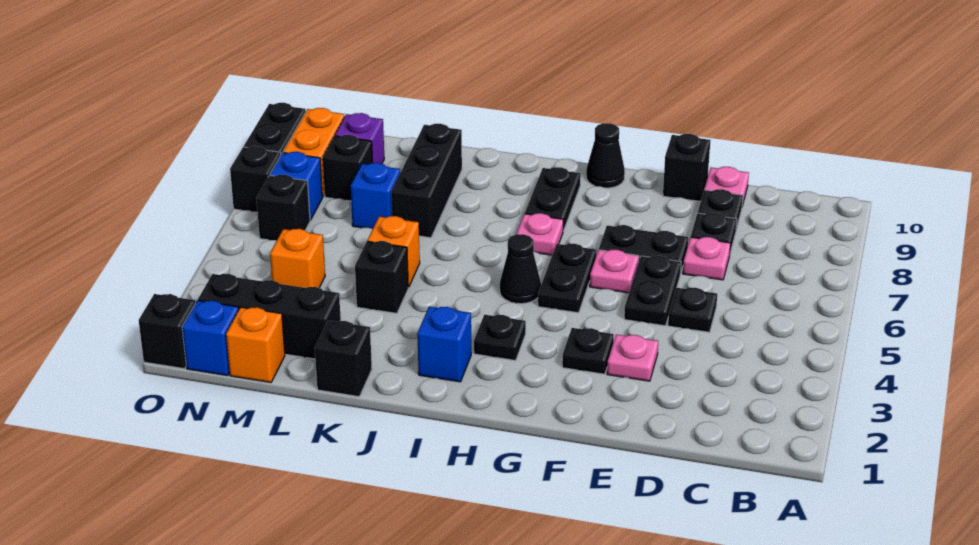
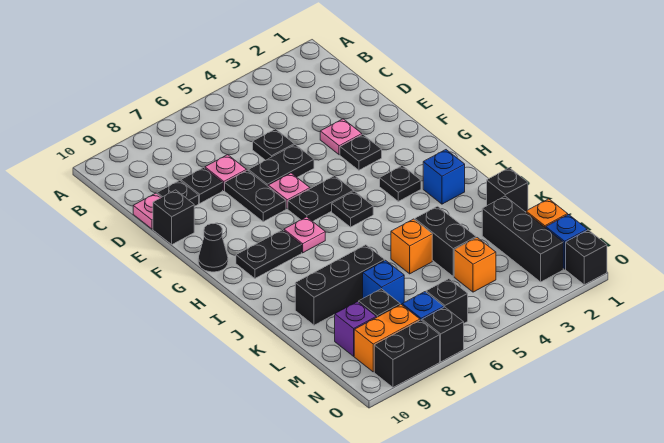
black 1x1 cone [500,234,541,304] -> black 1x1 plate [332,191,373,227]
black 1x1 brick [355,241,408,313] -> black 1x2 brick [415,206,476,276]

